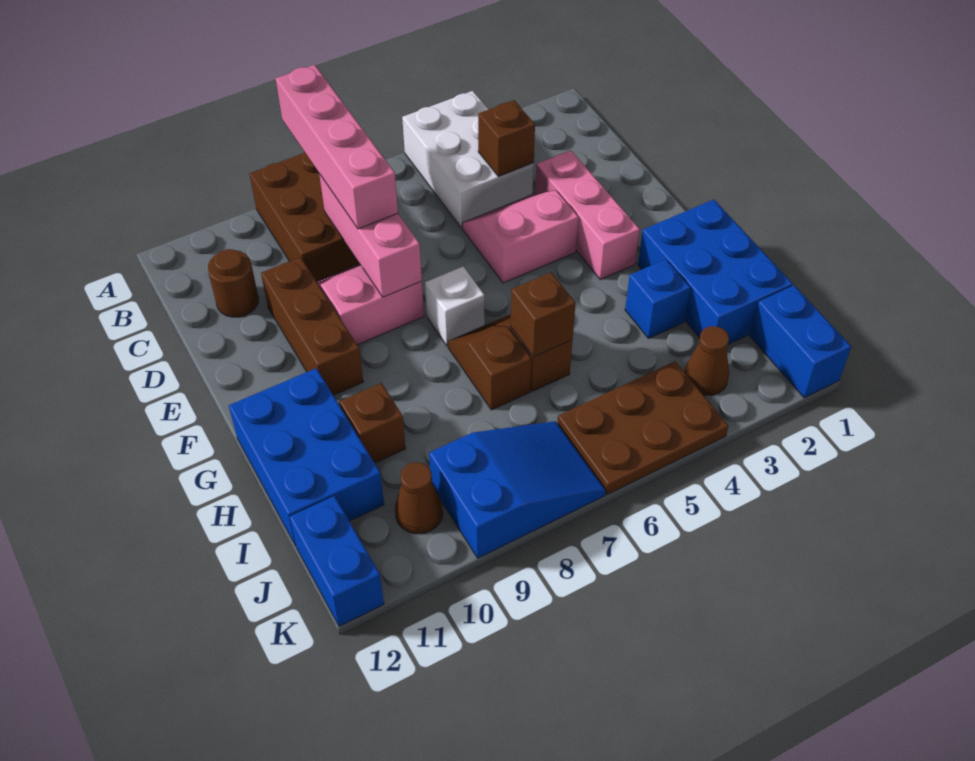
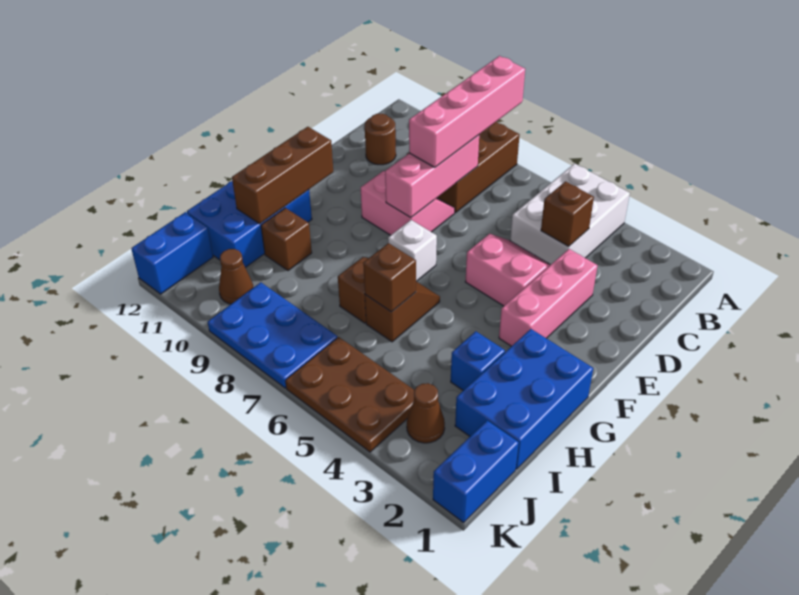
brown 1x3 brick [261,257,363,395] -> brown 1x3 brick moved to [232,127,333,224]
blue 2x3 slope [429,421,606,558] -> blue 2x3 plate [208,282,337,388]

